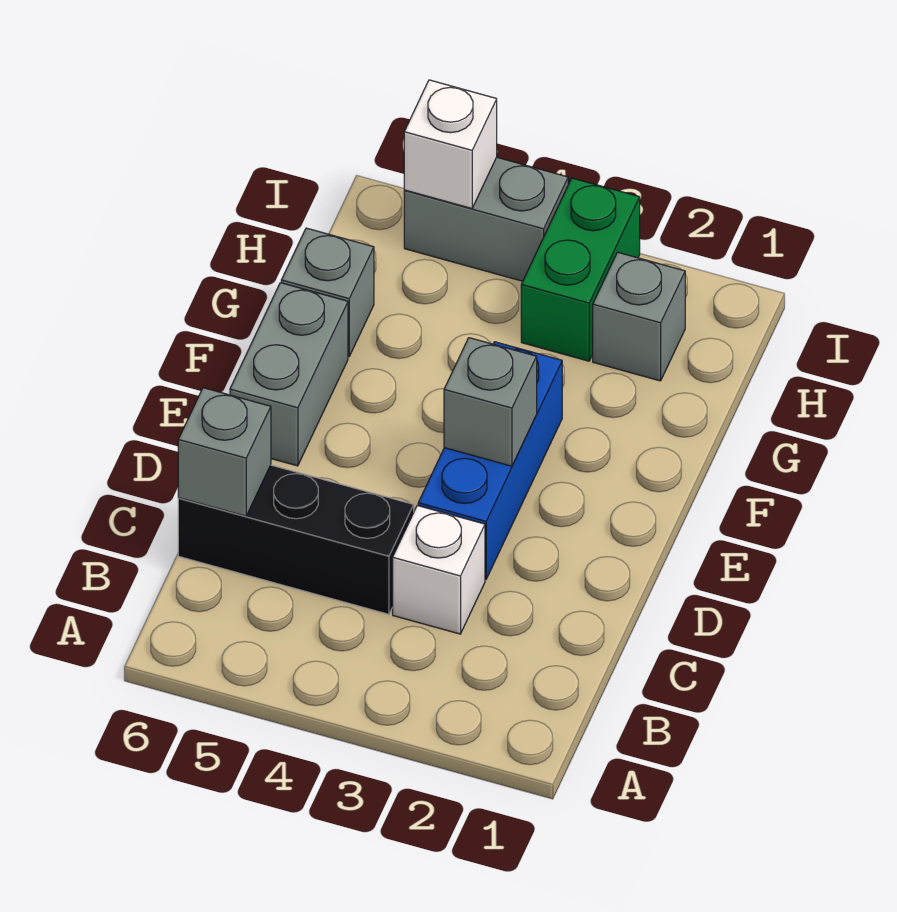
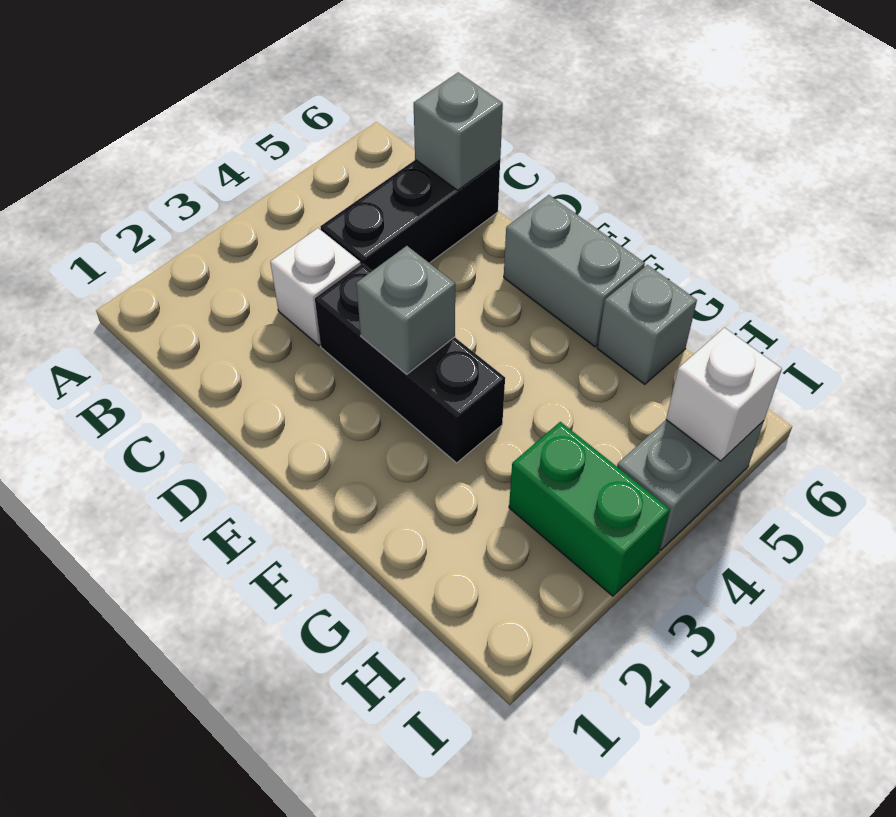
blue 1x3 brick [418,342,562,579] -> black 1x3 brick [315,264,505,463]
grey 1x1 brick [593,252,685,381] -> none

